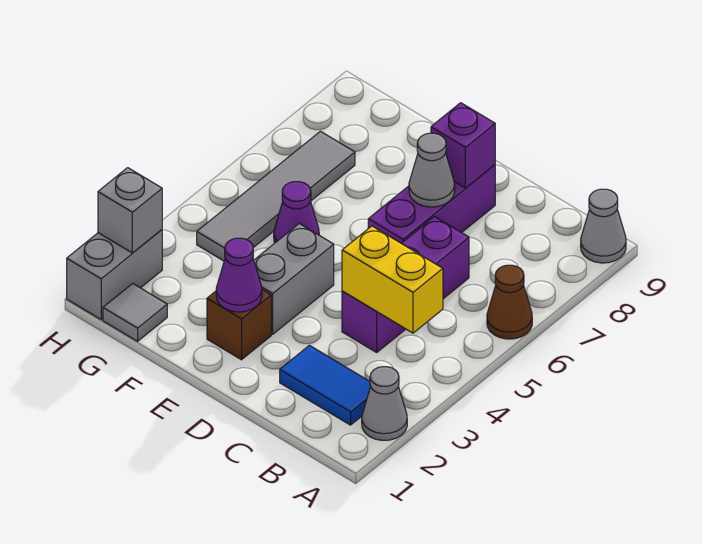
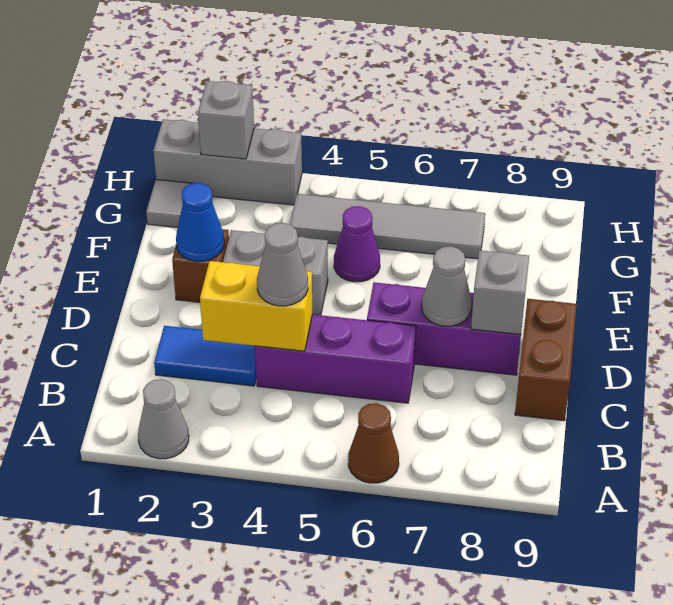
grey 1x1 cone [581,189,626,263] -> grey 1x1 cone moved to [257,223,308,306]
blue 1x2 tile [280,345,371,425] -> blue 1x2 tile turned to [154,326,257,386]
yellow 1x2 brick [342,226,443,333] -> yellow 1x2 brick turned to [200,261,312,351]
none -> brown 1x2 brick [515,299,577,421]
purple 1x1 brick [431,103,495,188] -> grey 1x1 brick [471,250,529,335]
purple 1x1 cone [216,238,262,312] -> blue 1x1 cone [176,183,224,261]
grey 1x2 brick [67,230,162,319] -> grey 1x3 brick [154,119,302,205]

